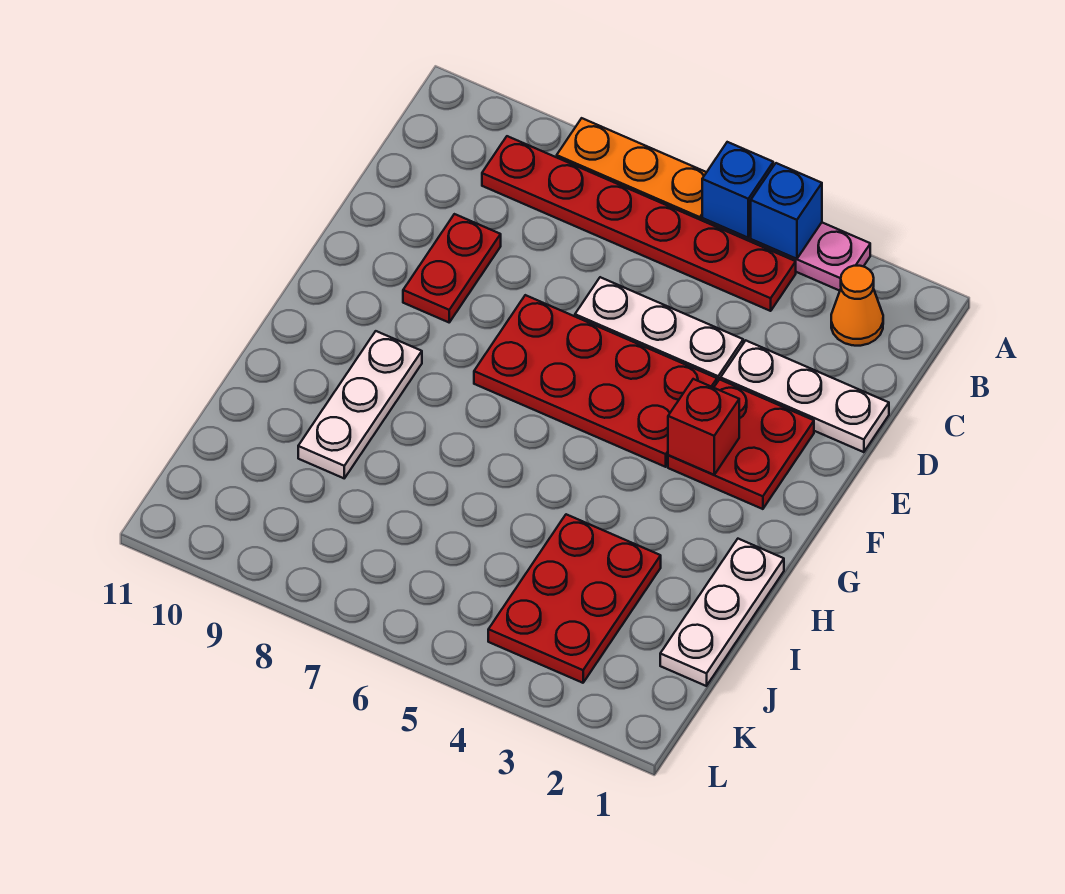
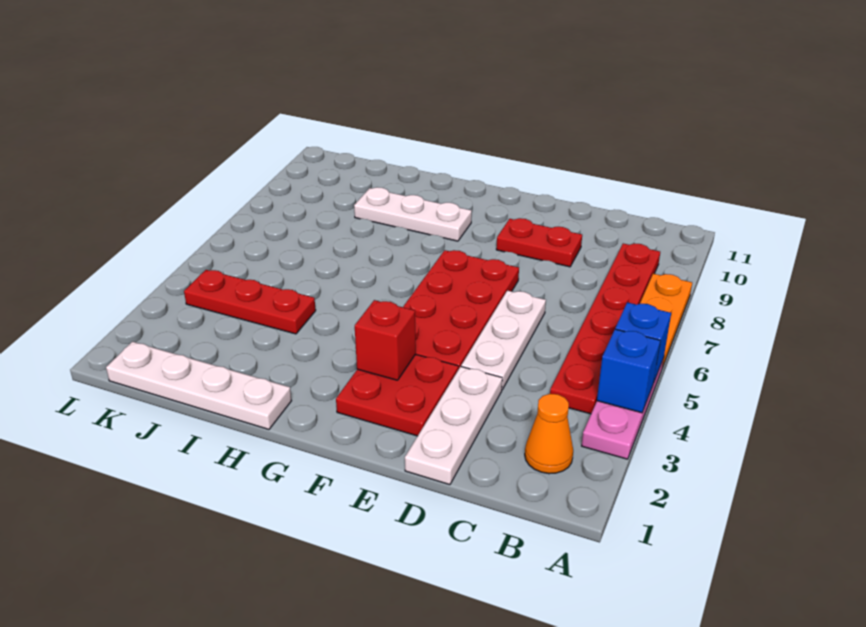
white 1x3 plate [660,539,784,686] -> white 1x4 plate [106,342,291,429]
red 2x3 plate [488,514,661,683] -> red 1x3 plate [184,270,316,334]

